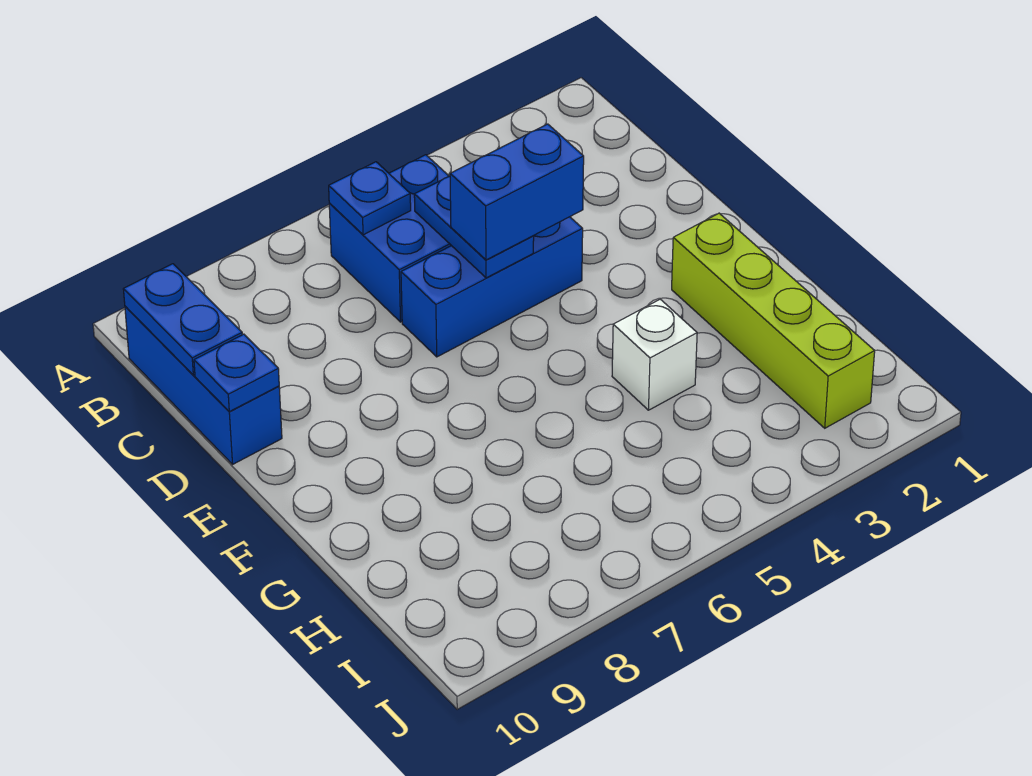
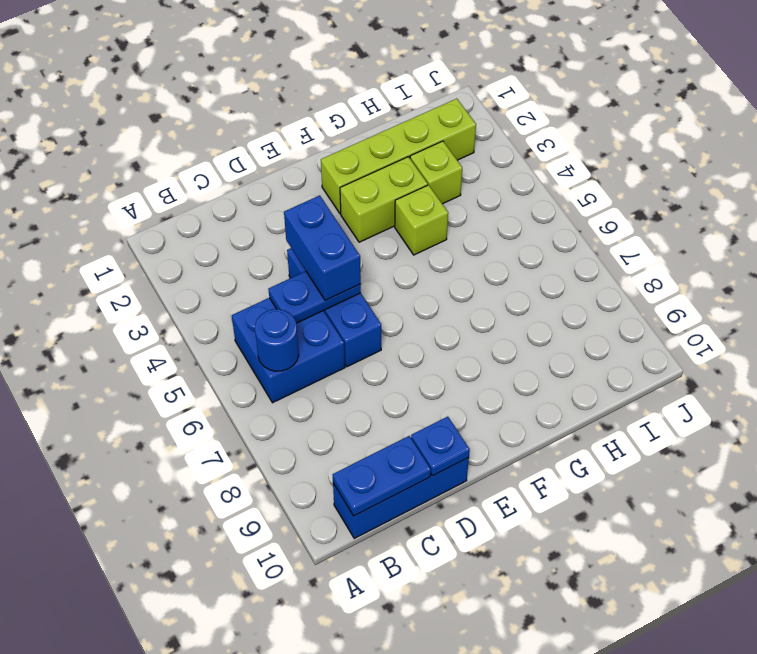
blue 1x1 plate [329,162,411,235] -> blue 1x1 round brick [255,309,299,371]
none -> lime 1x2 brick [340,157,428,242]
white 1x1 brick [612,299,697,410] -> lime 1x1 brick [395,185,448,255]
none -> lime 1x1 brick [410,141,462,204]

